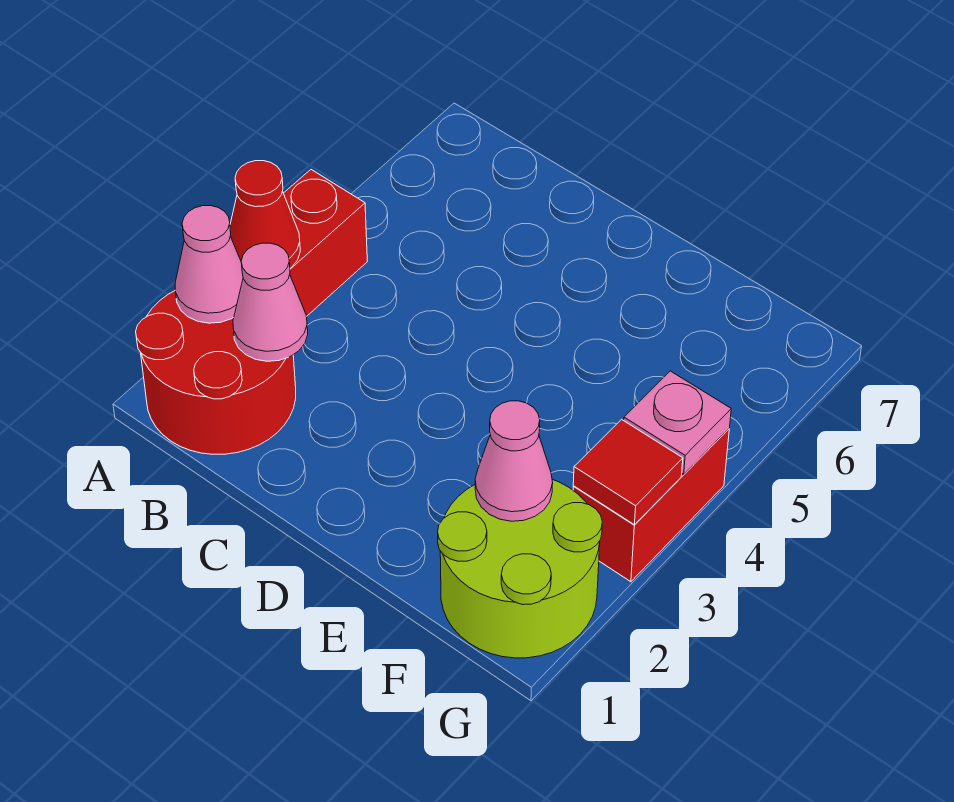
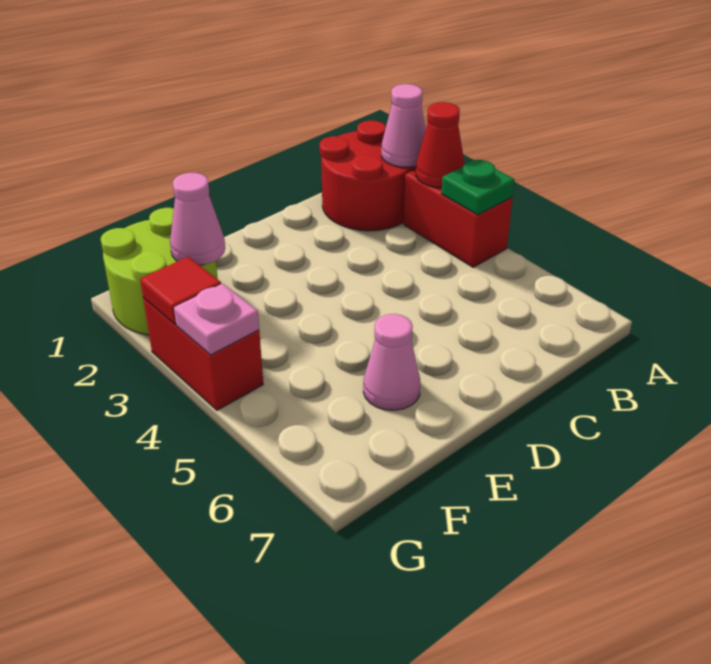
none -> green 1x1 plate [441,160,515,215]
pink 1x1 cone [233,243,308,361] -> pink 1x1 cone moved to [363,314,420,410]

